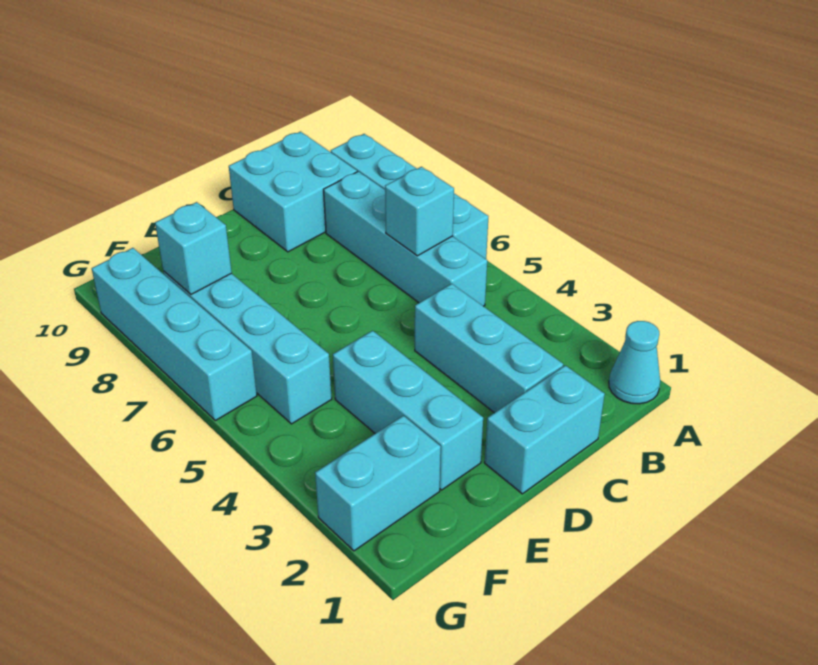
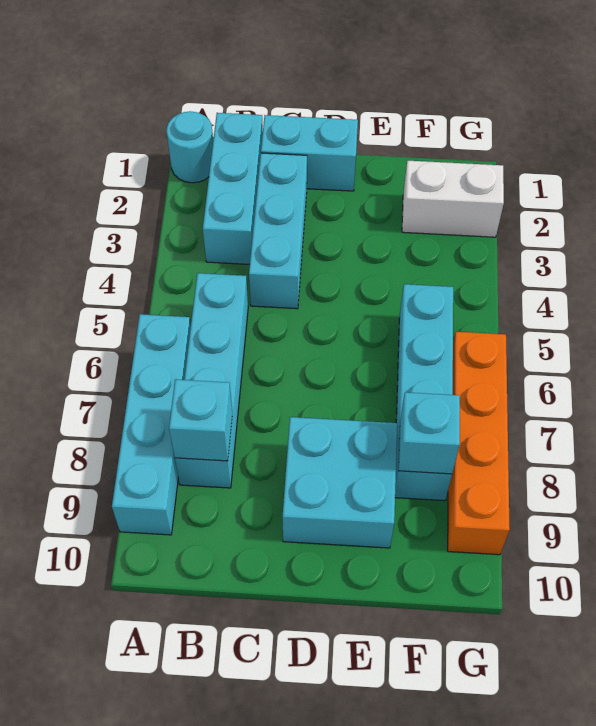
cyan 1x1 cone [609,321,660,404] -> cyan 1x1 round brick [166,111,213,183]
cyan 1x1 brick [385,167,454,256] -> cyan 1x1 brick moved to [169,379,232,461]
cyan 2x2 brick [229,132,357,252] -> cyan 2x2 brick moved to [282,417,397,548]
cyan 1x3 brick [333,331,483,490] -> cyan 1x3 brick moved to [203,113,263,264]
cyan 1x2 brick [315,416,441,551] -> white 1x2 brick [402,161,504,237]
cyan 1x4 brick [92,248,257,420] -> orange 1x4 brick [448,332,510,555]

